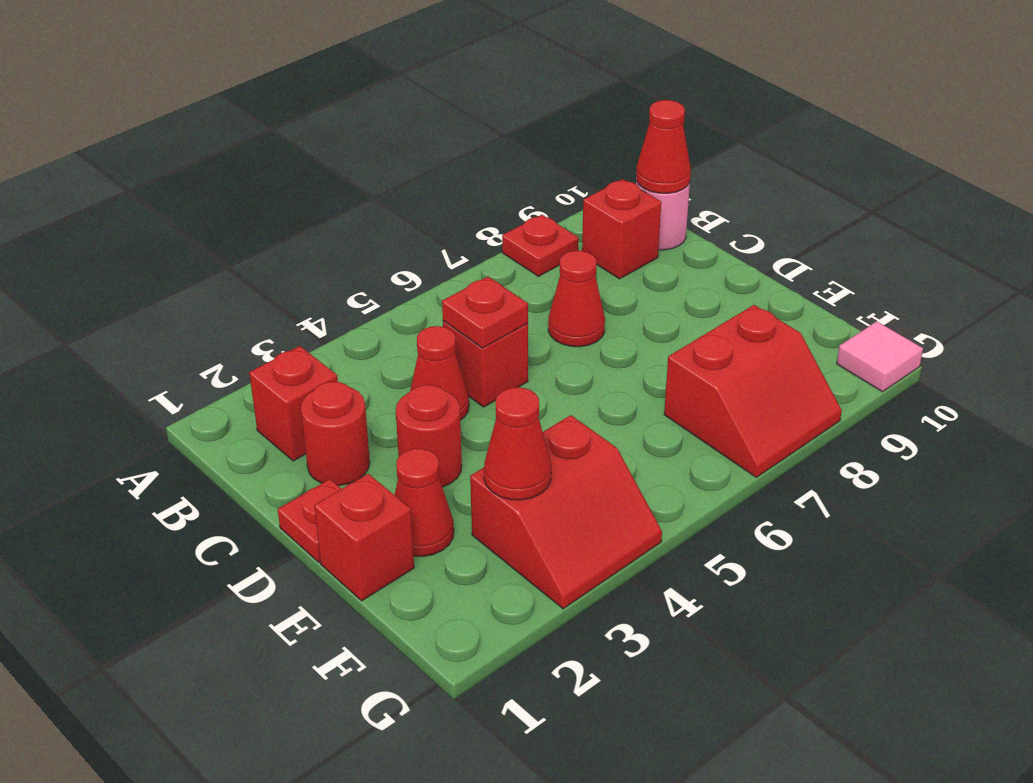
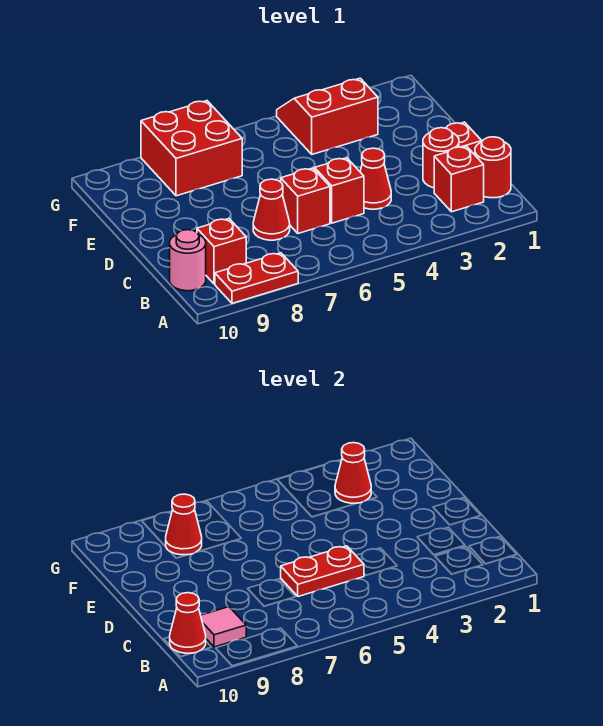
red 1x1 plate [502,215,579,276] -> red 1x2 plate [215,253,298,303]
red 1x1 plate [442,277,528,348] -> red 1x2 plate [281,546,364,596]
red 1x1 round brick [396,385,462,487] -> red 1x1 round brick moved to [475,137,511,198]
red 1x1 brick [314,474,414,601] -> red 1x1 brick moved to [281,168,330,233]
red 1x1 cone [395,449,454,556] -> red 1x1 cone moved to [166,494,202,555]
red 2x2 slope [664,305,842,477] -> red 2x2 brick [141,101,242,196]
pink 1x1 tile [837,322,923,392] -> pink 1x1 tile moved to [201,607,246,647]

